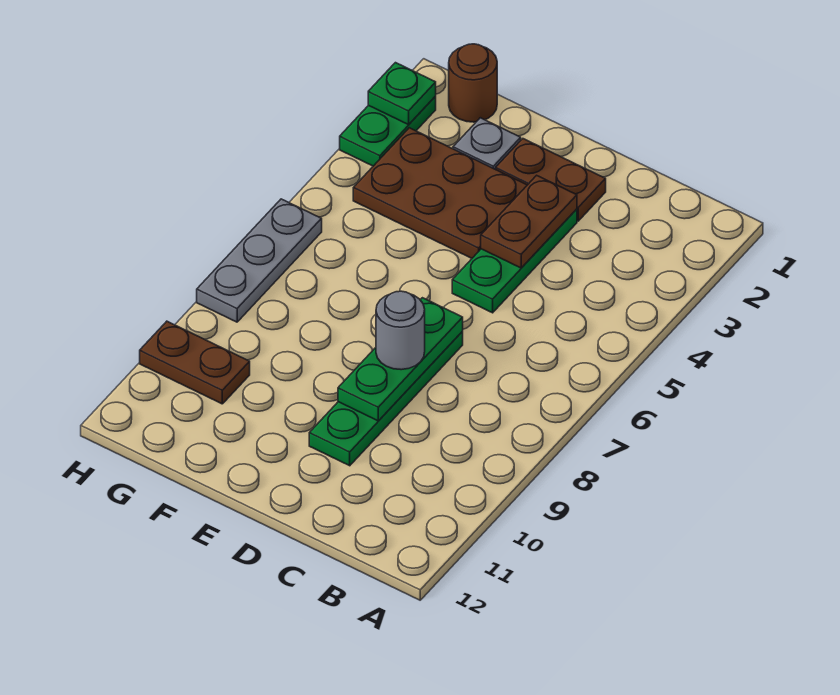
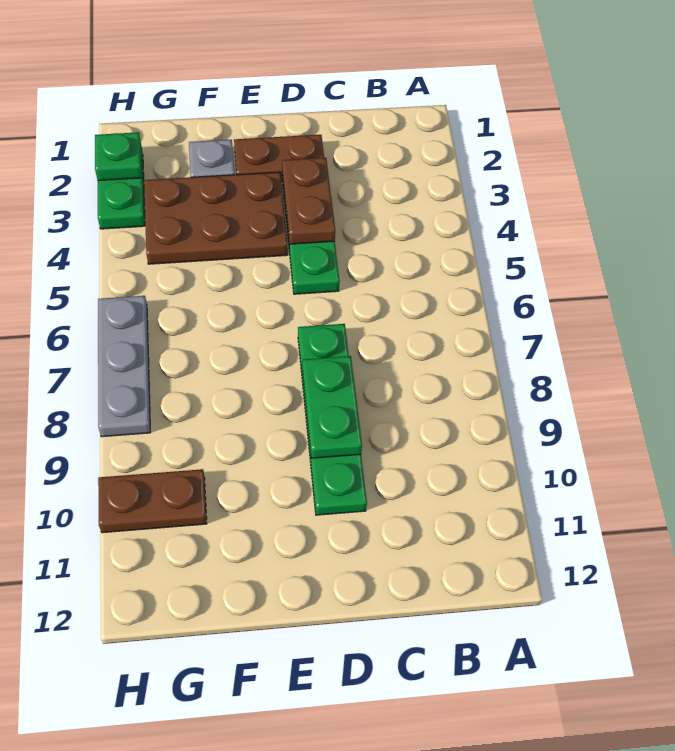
green 1x3 plate [338,298,463,421] -> green 1x2 plate [302,356,362,458]
grey 1x1 round brick [376,291,425,370] -> none
brown 1x1 round brick [449,44,497,122] -> none

